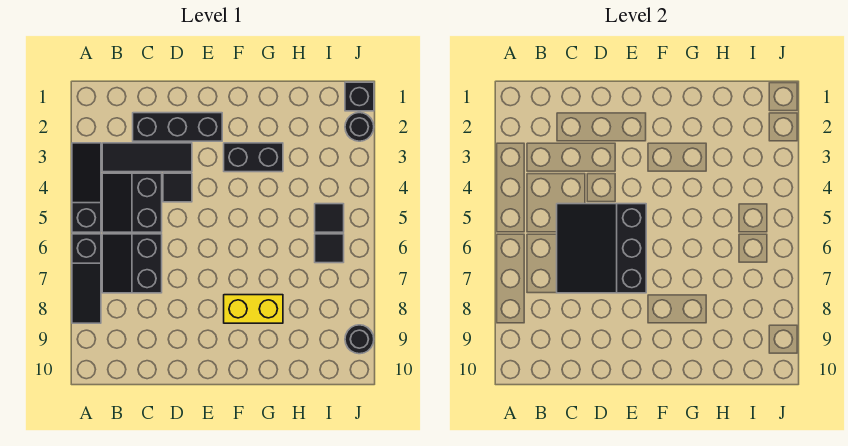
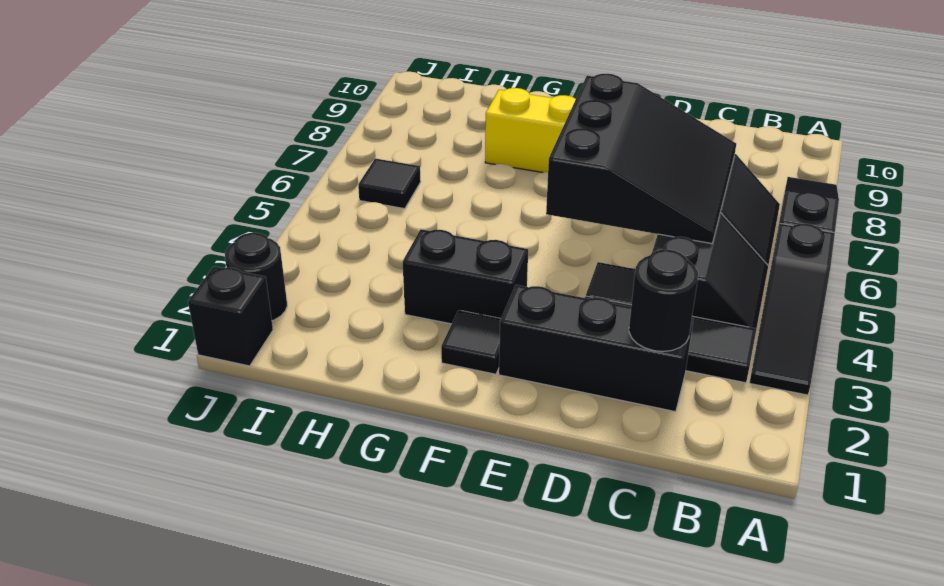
black 1x1 tile [315,204,344,232] -> black 1x1 tile moved to [441,310,501,374]
black 1x1 round brick [345,325,374,354] -> black 1x1 round brick moved to [629,250,698,352]

